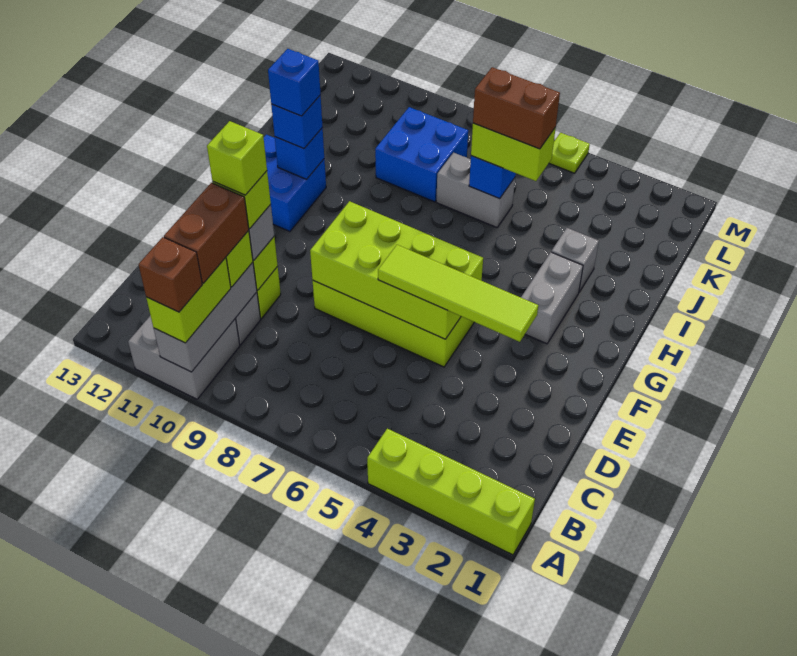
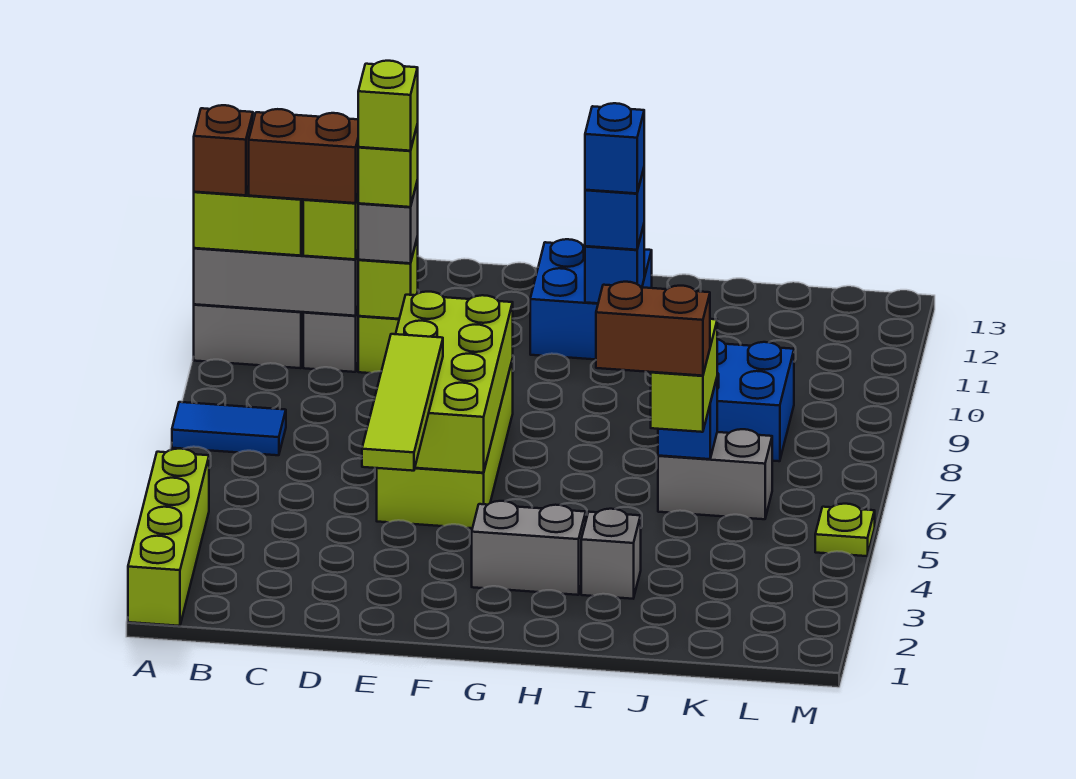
none -> blue 1x2 tile [172,402,286,455]
brown 1x2 brick [473,67,560,149] -> brown 1x2 brick turned to [596,282,710,376]
grey 1x2 brick [436,153,515,228] -> grey 1x2 brick turned to [658,429,772,519]

